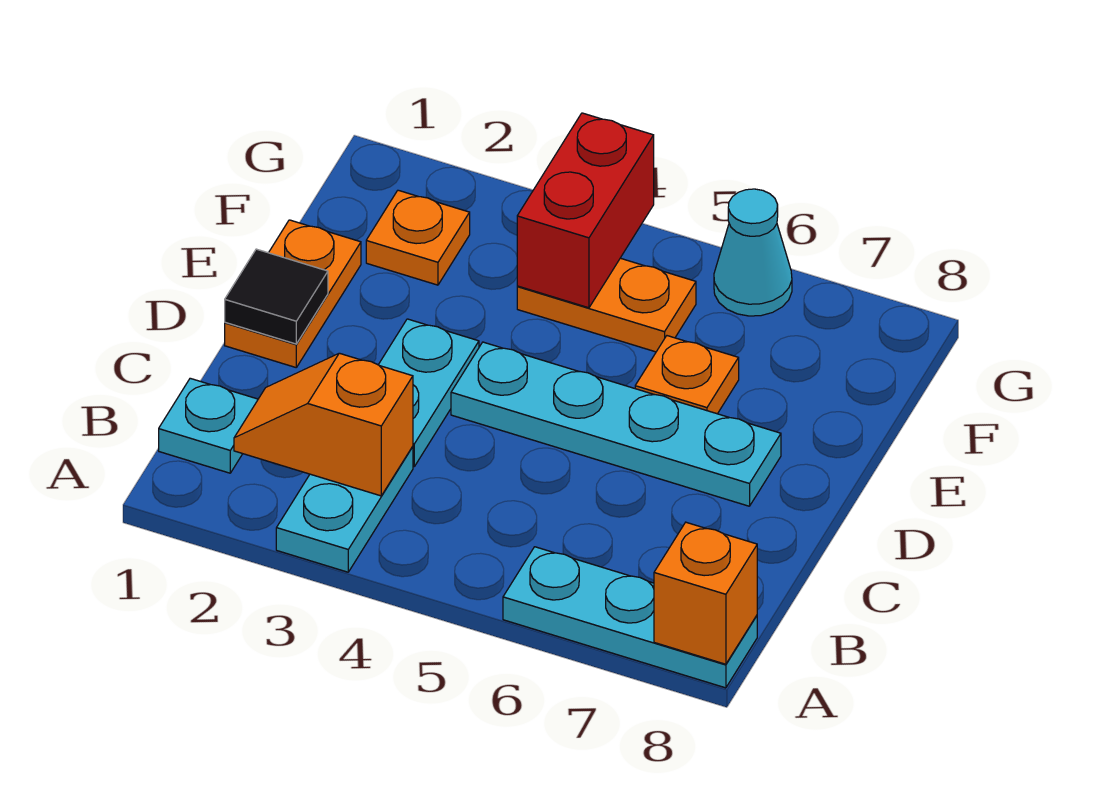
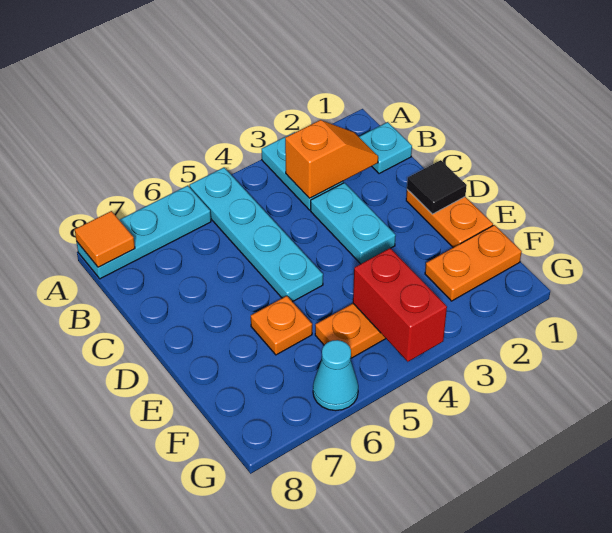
orange 1x1 brick [654,522,757,664] -> orange 1x1 tile [75,211,135,267]
cyan 1x4 plate [451,342,781,506] -> cyan 1x4 plate turned to [190,168,323,302]
orange 1x1 plate [366,190,470,285] -> orange 1x2 plate [425,225,522,301]

